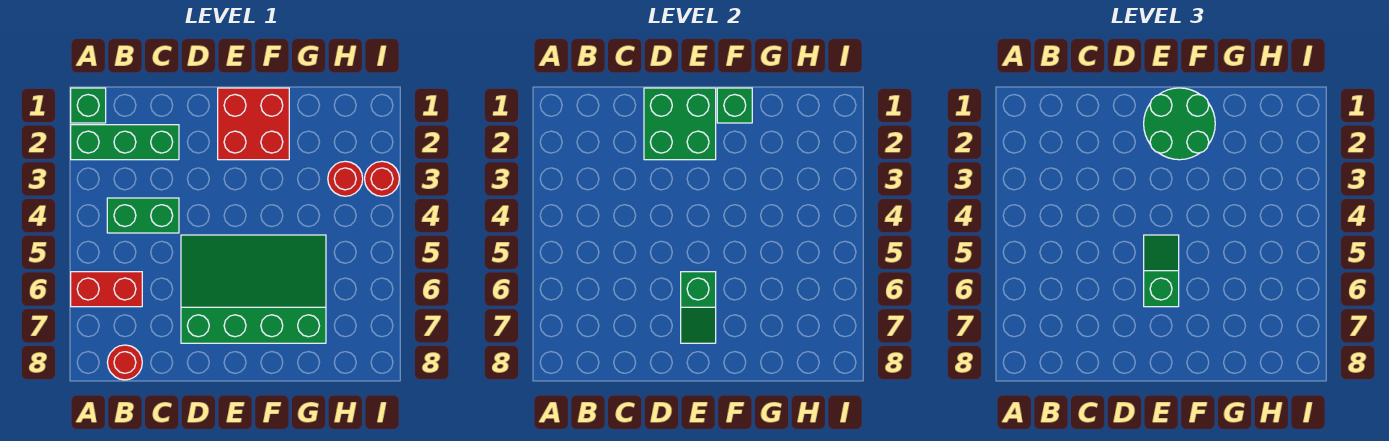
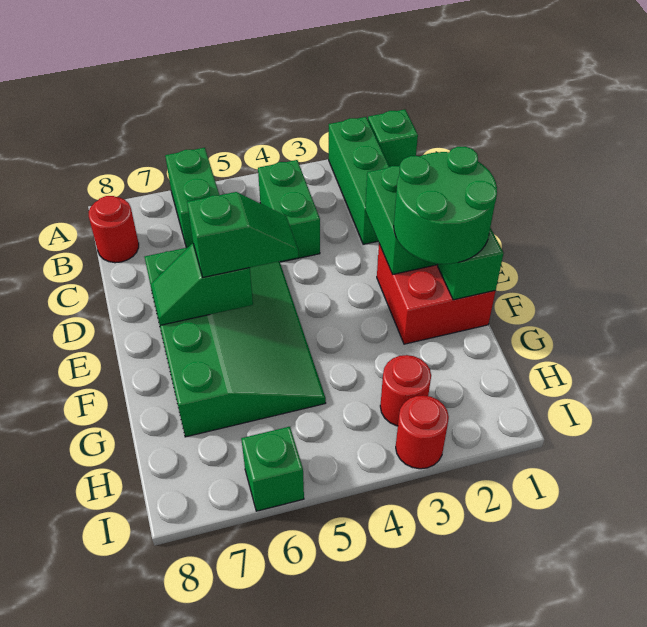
red 1x2 brick [71,272,142,307] -> green 1x2 brick [165,148,219,248]
none -> green 1x1 brick [241,427,304,511]

